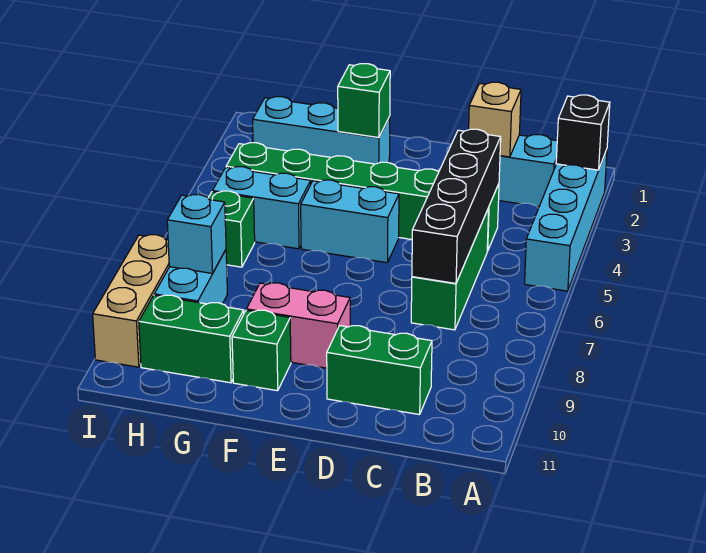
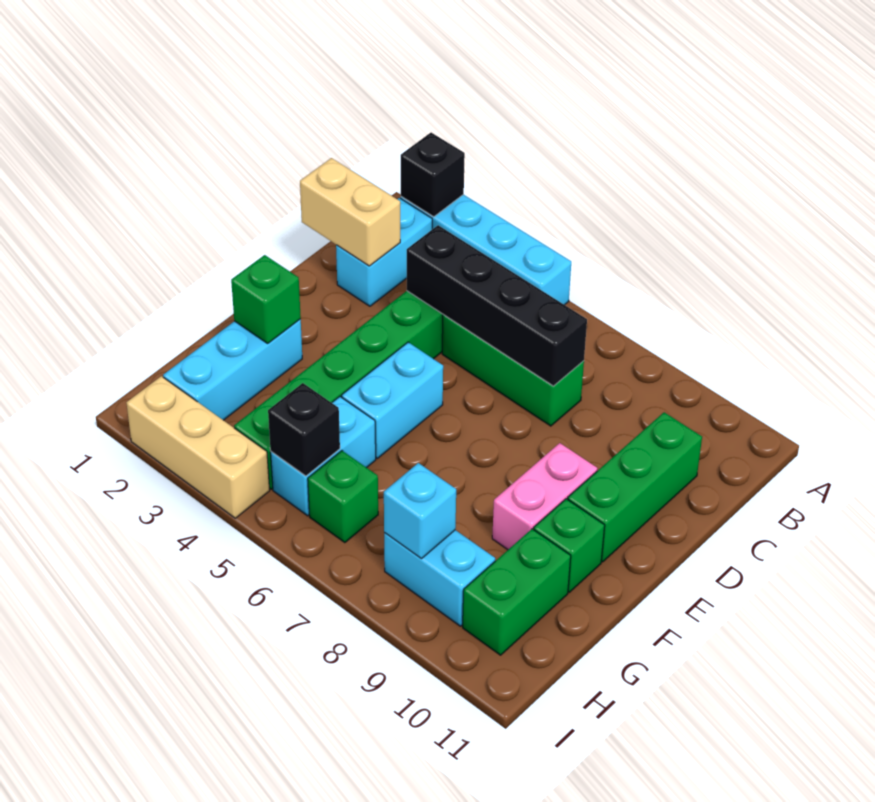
tan 1x1 brick [469,82,521,157] -> tan 1x2 brick [300,158,400,266]
green 1x2 brick [327,326,432,415] -> green 1x3 brick [568,412,702,562]
none -> black 1x1 brick [268,383,340,476]
tan 1x3 brick [93,235,169,367] -> tan 1x3 brick moved to [126,376,270,518]

